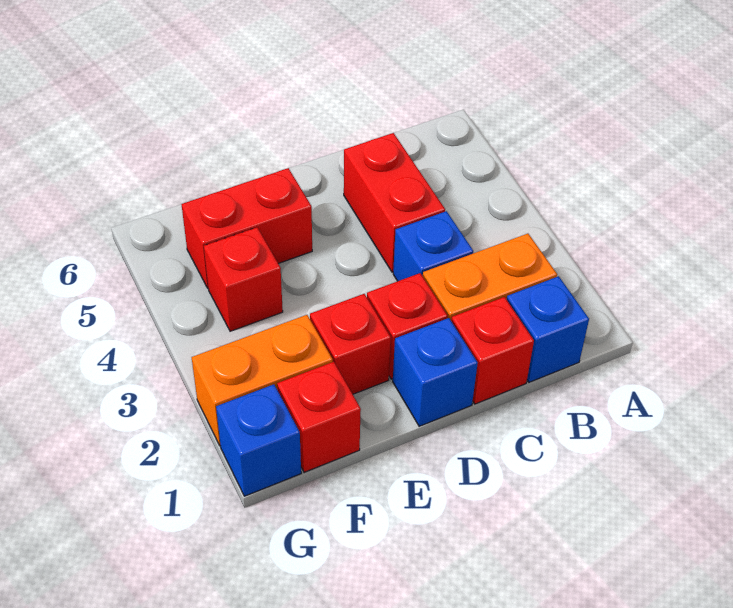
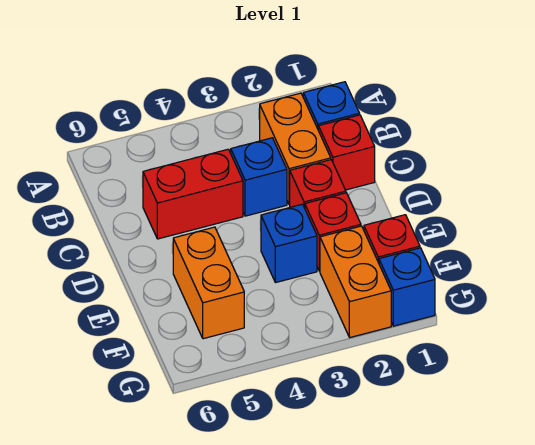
blue 1x1 brick [393,318,478,426] -> blue 1x1 brick moved to [261,204,317,283]
red 1x2 brick [182,168,312,288] -> orange 1x2 brick [173,227,244,339]
red 1x1 brick [204,227,283,331] -> none

